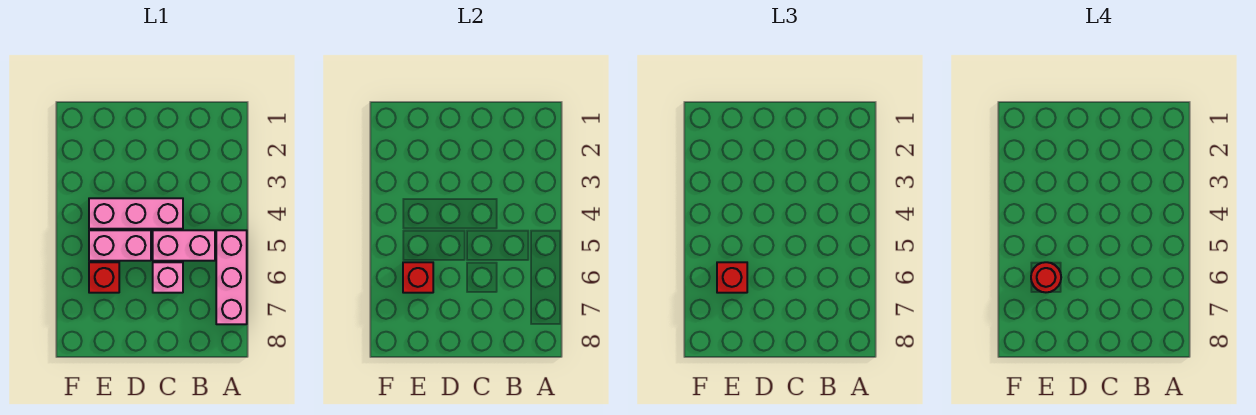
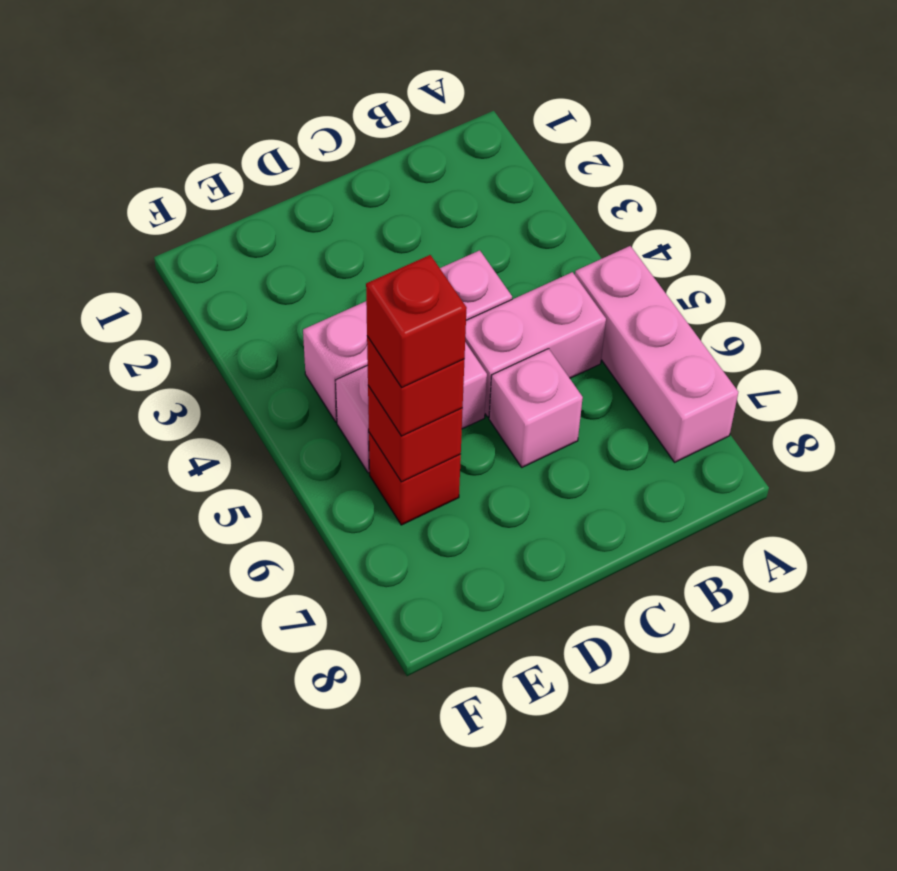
red 1x1 round brick [1031,262,1061,292] -> red 1x1 brick [366,255,467,387]

